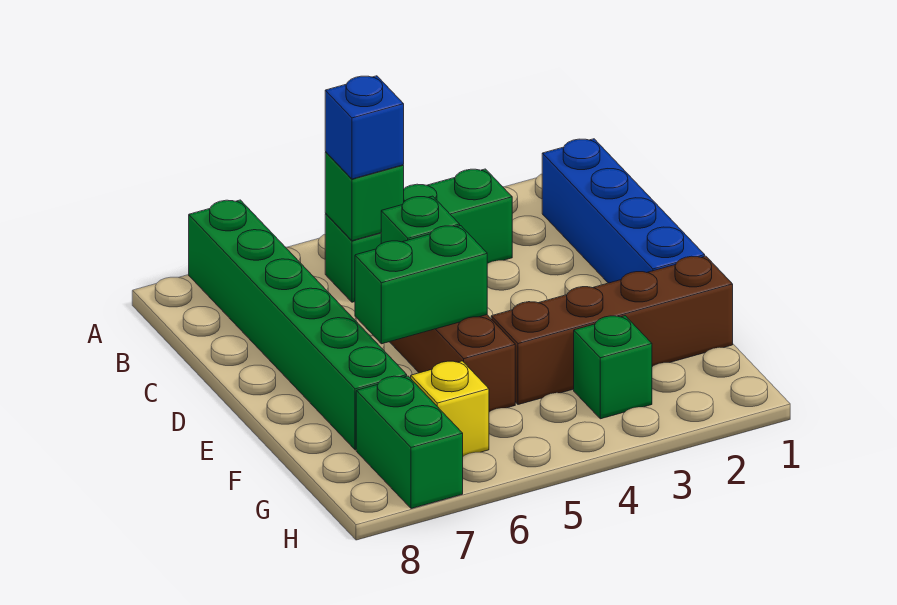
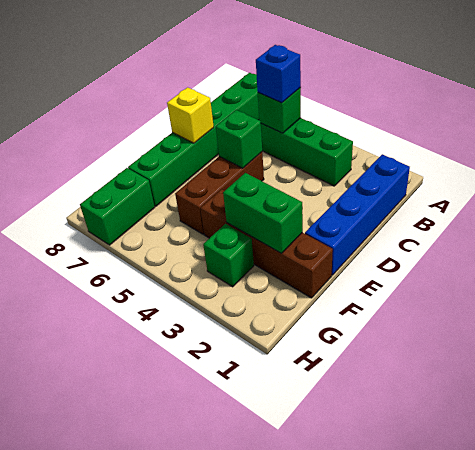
green 1x2 brick [355,226,487,344] -> green 1x2 brick moved to [223,173,303,253]
yellow 1x1 brick [411,361,489,456] -> yellow 1x1 brick moved to [167,87,214,143]

